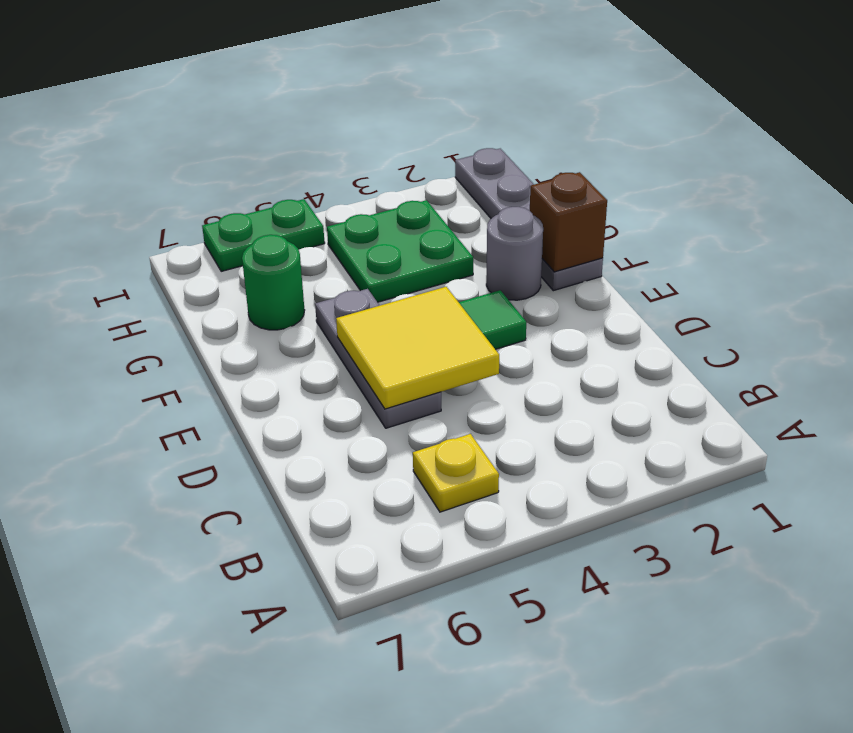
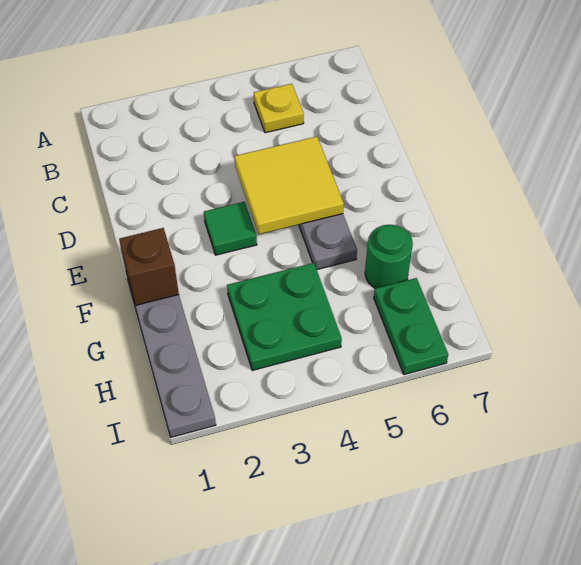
grey 1x1 round brick [486,207,543,300] -> none
green 1x2 plate [202,199,325,271] -> green 1x2 plate turned to [374,278,448,375]

